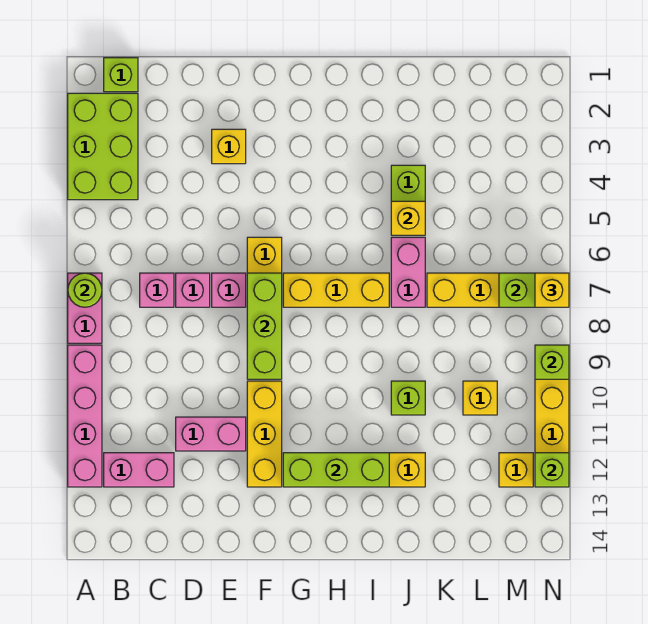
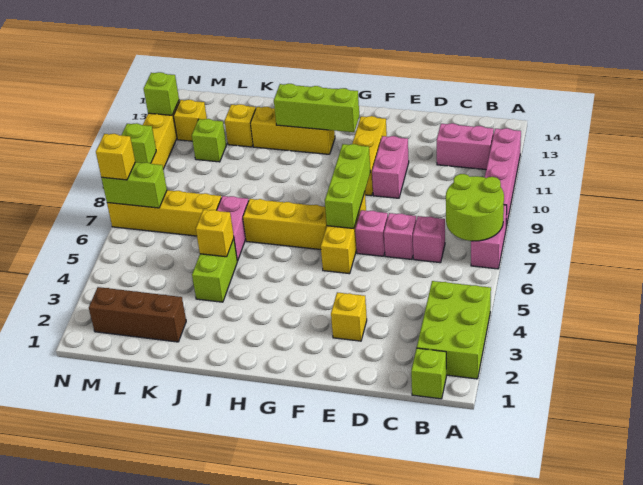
lime 1x1 round brick [68,273,102,307] -> lime 2x2 round brick [446,174,504,241]
pink 1x2 brick [176,417,246,451] -> pink 1x2 brick turned to [372,136,409,198]
lime 1x1 brick [391,381,425,415] -> lime 1x1 brick moved to [192,119,226,162]
none -> brown 1x3 brick [89,287,186,342]
yellow 1x1 brick [463,381,497,415] -> yellow 1x1 brick moved to [225,104,256,147]

